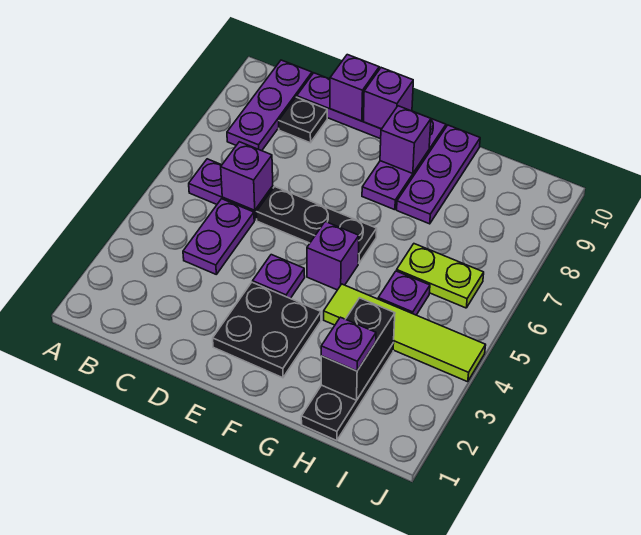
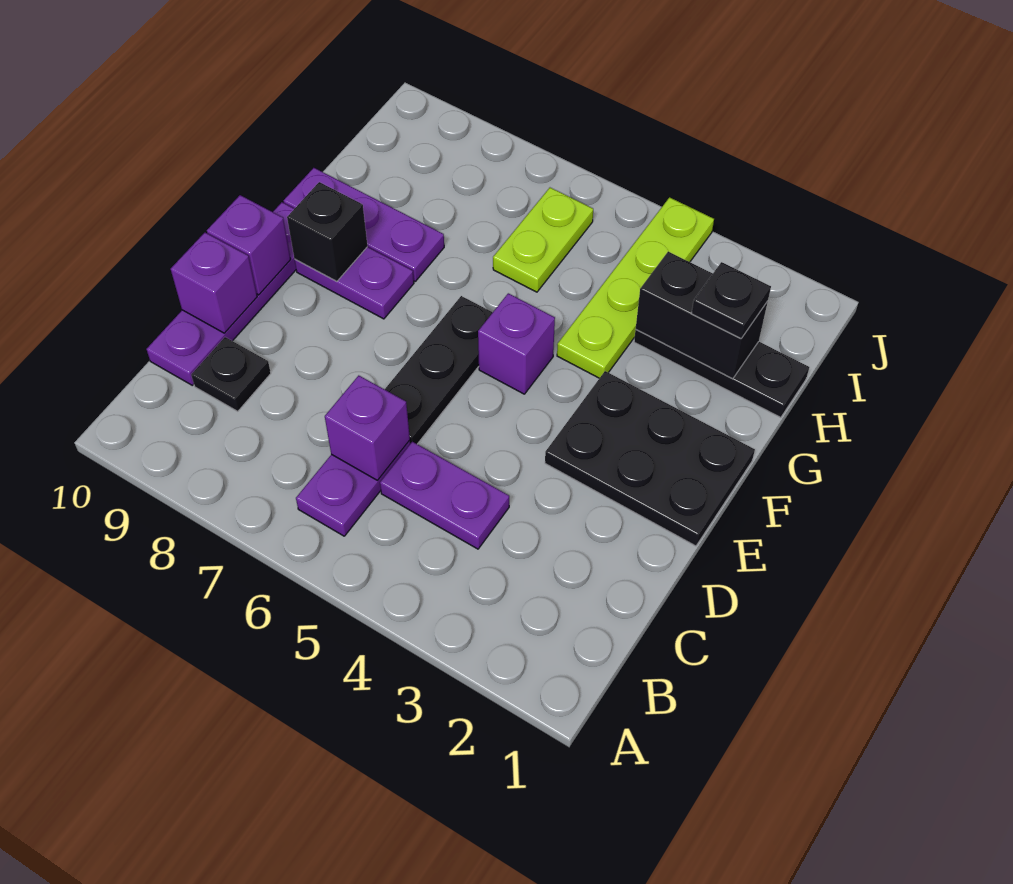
purple 1x3 plate [227,60,312,151] -> none
black 2x2 plate [213,282,321,378] -> black 2x3 plate [545,371,755,546]
purple 1x1 plate [253,255,305,298] -> none
purple 1x1 brick [380,106,431,174] -> black 1x1 brick [287,182,368,282]
lime 1x4 tile [324,284,486,382] -> lime 1x4 plate [557,197,714,378]
purple 1x1 plate [321,317,376,371] -> black 1x1 plate [692,262,771,338]
purple 1x1 plate [378,271,430,315] -> none

